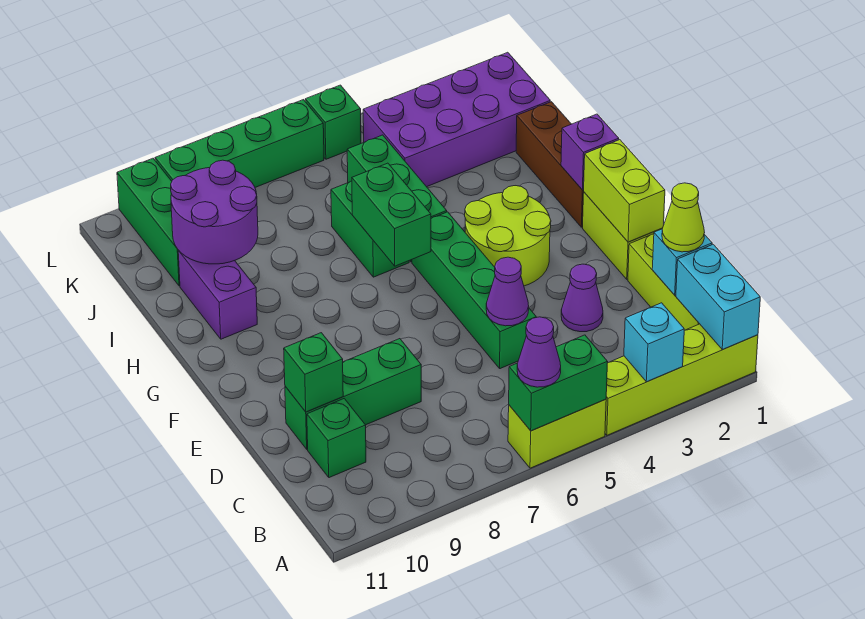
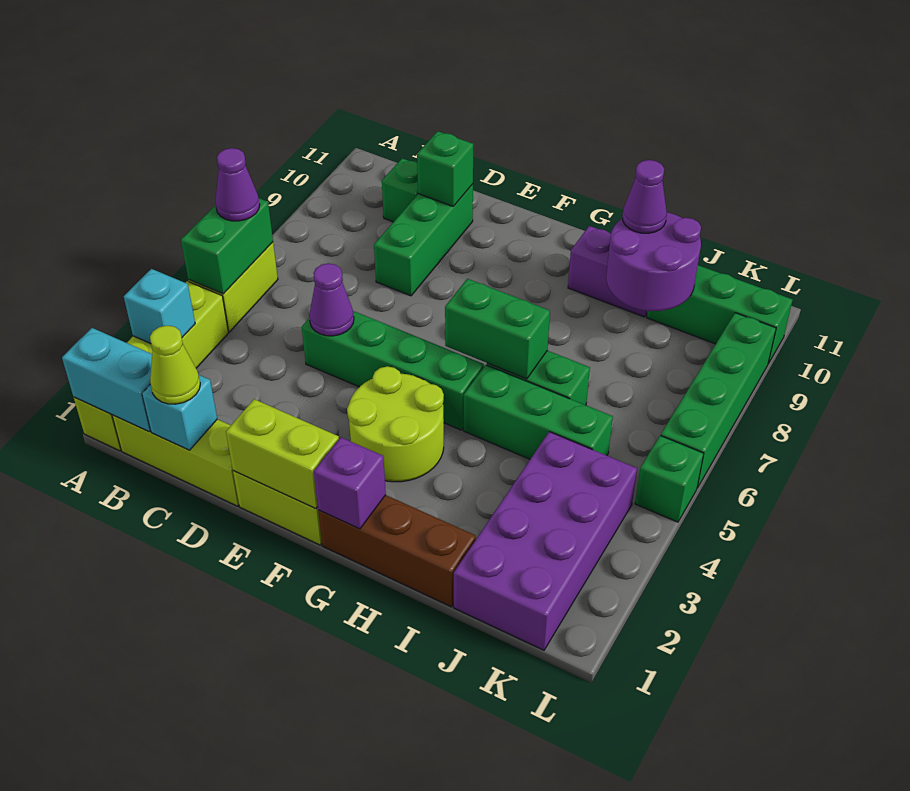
purple 1x1 cone [561,264,603,332] -> purple 1x1 cone moved to [622,160,667,233]

